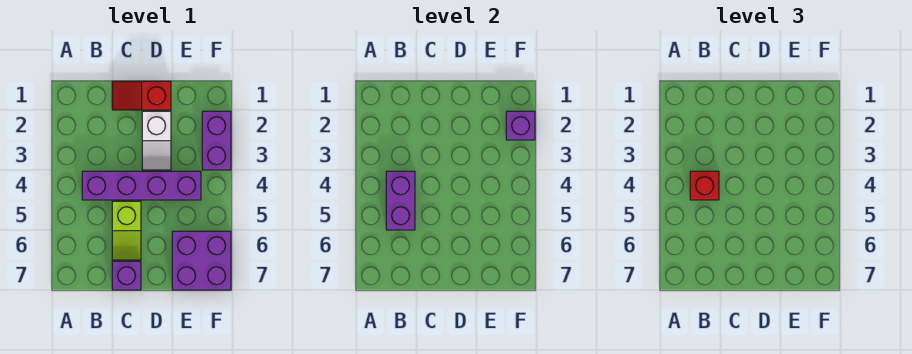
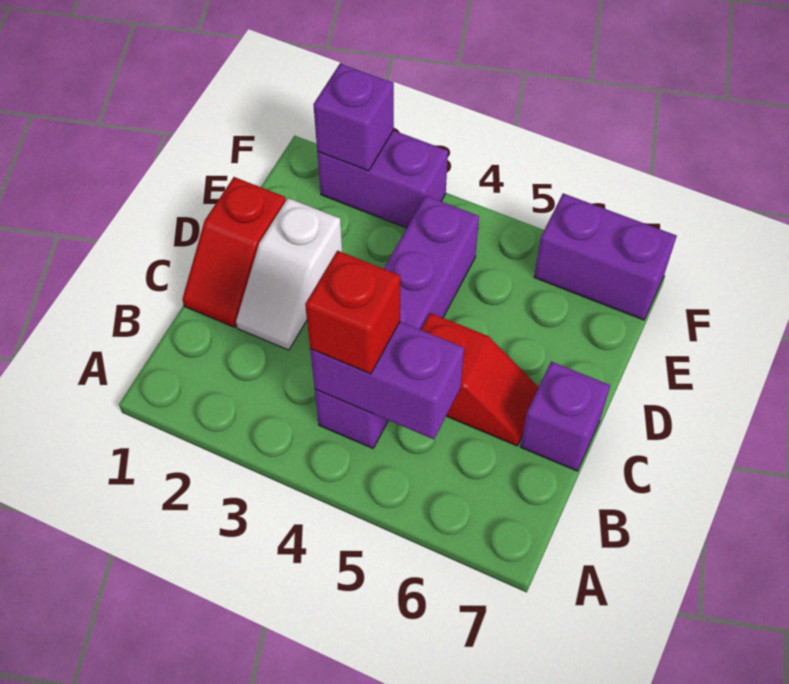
lime 1x2 slope [112,201,141,260] -> red 1x2 slope [421,313,539,446]
white 1x2 slope [142,111,171,170] -> white 1x2 slope turned to [236,198,342,350]
purple 2x2 brick [172,231,231,290] -> purple 1x2 brick [534,193,677,320]

